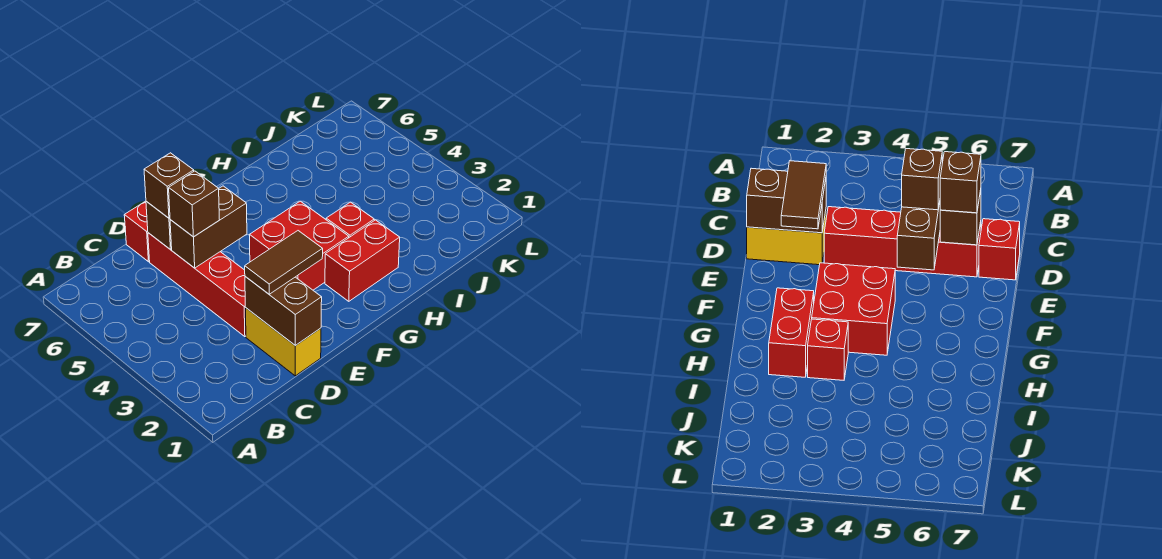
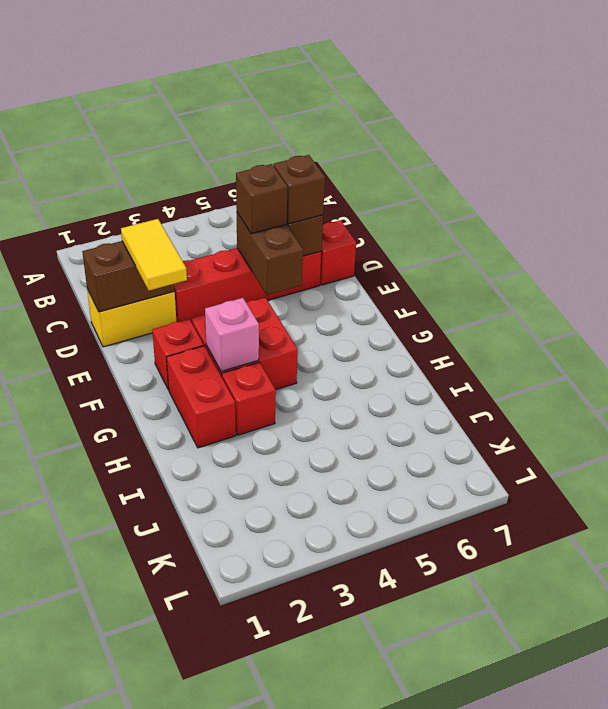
brown 1x2 tile [245,231,323,294] -> yellow 1x2 tile [121,219,187,290]
none -> red 1x1 brick [152,319,204,390]
none -> pink 1x1 brick [205,298,259,371]

